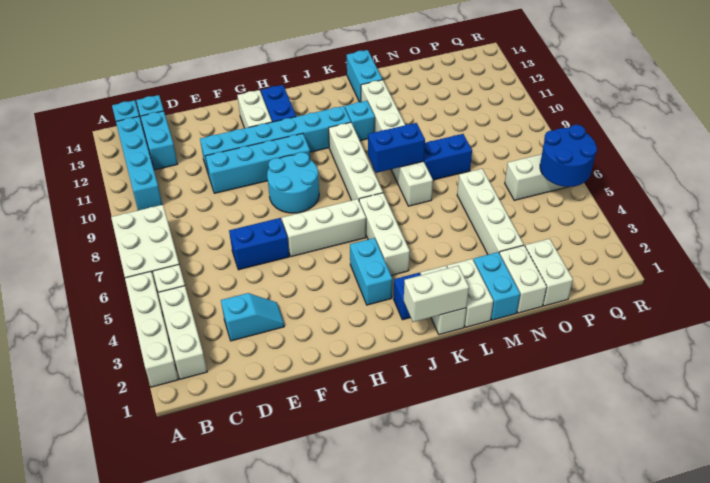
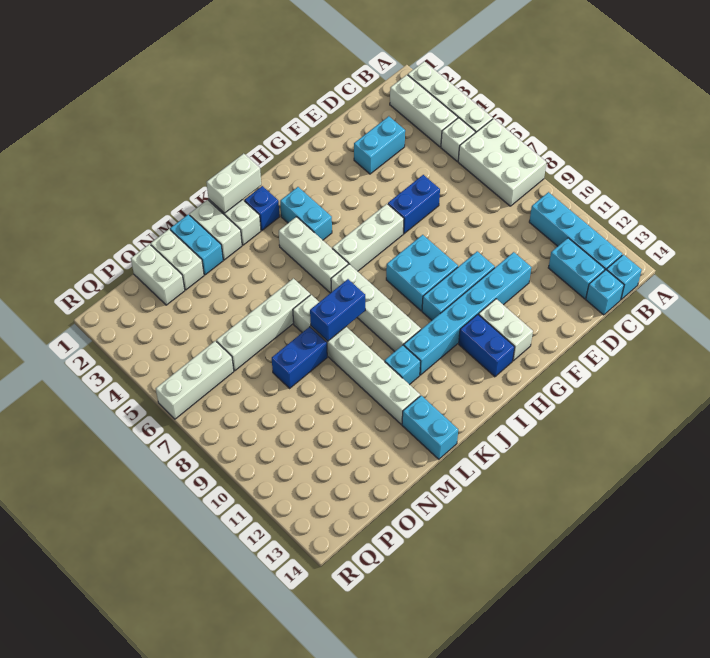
cyan 1x2 slope [221,293,284,341] -> cyan 1x2 brick [354,116,405,174]
cyan 1x4 brick [205,133,310,193] -> cyan 1x3 brick [422,251,495,320]
cyan 2x2 round brick [267,152,319,213] -> cyan 2x2 brick [386,235,458,311]
white 1x4 brick [457,169,524,255] -> white 1x4 brick turned to [216,278,310,371]
blue 2x2 round brick [540,125,597,187] -> none

